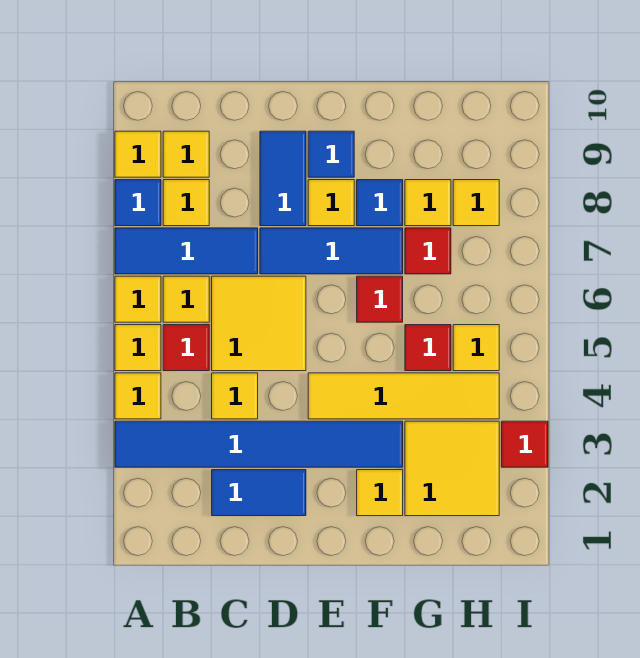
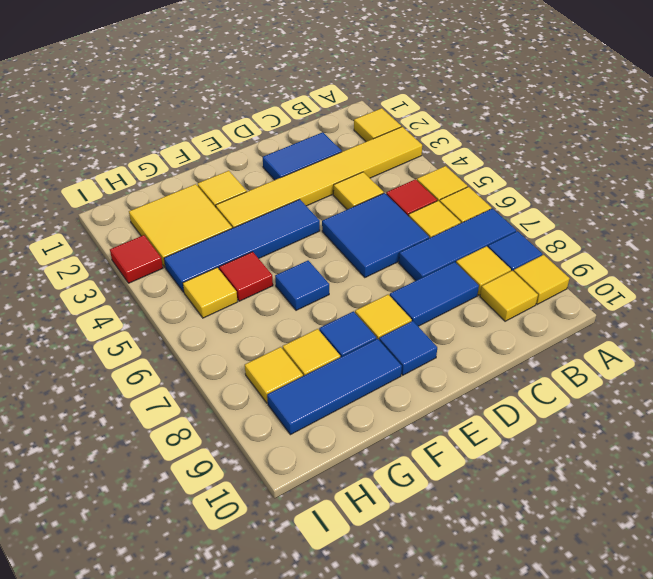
blue 1x6 tile [115,421,403,467] -> yellow 1x6 tile [216,127,422,228]
yellow 1x1 tile [115,373,161,419] -> yellow 1x1 tile moved to [354,108,401,142]
yellow 2x2 tile [212,276,306,371] -> blue 2x2 tile [322,193,429,277]
blue 1x3 tile [260,228,403,274] -> blue 1x3 tile moved to [267,339,402,435]
blue 1x2 tile [260,131,306,226] -> blue 1x2 tile turned to [390,262,479,326]
yellow 1x4 tile [308,373,499,419] -> blue 1x4 tile [164,199,320,292]
red 1x1 tile [357,276,403,322] -> blue 1x1 tile [275,261,329,310]
red 1x1 tile [405,228,451,274] -> none

